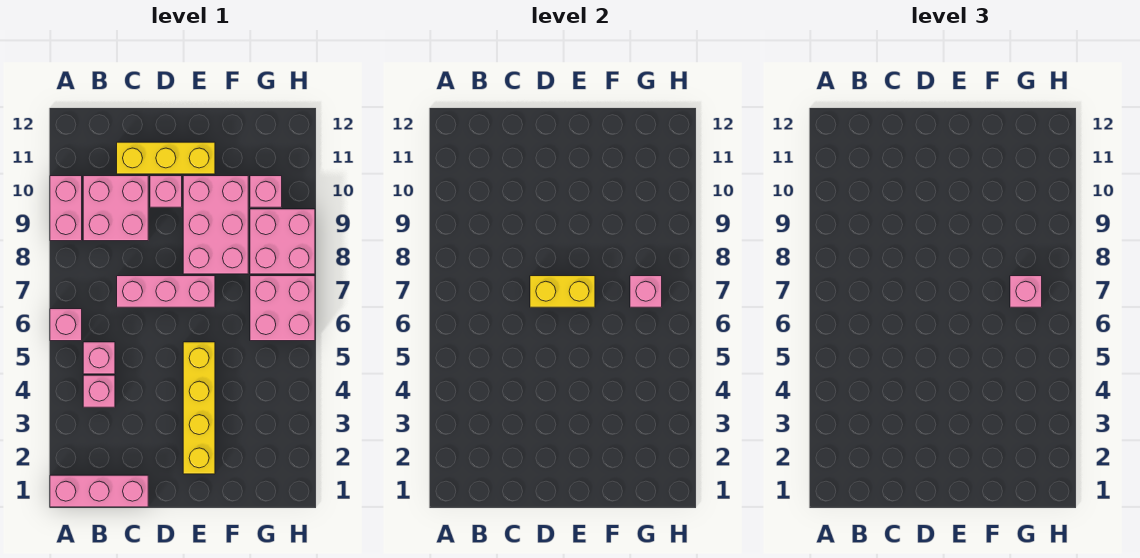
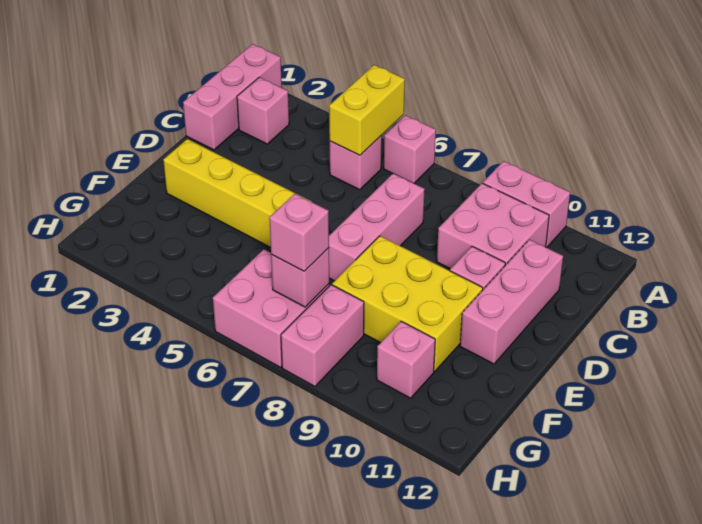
pink 1x1 brick [83,375,115,407] -> pink 1x1 brick moved to [237,77,289,144]
yellow 1x3 brick [117,142,215,174] -> pink 1x3 brick [460,240,563,364]
yellow 1x2 brick [530,276,595,307] -> yellow 1x2 brick moved to [329,65,405,155]
pink 2x3 brick [183,176,248,274] -> yellow 2x3 brick [332,236,483,371]
pink 2x2 brick [250,209,315,274] -> pink 1x2 brick [281,285,364,386]

